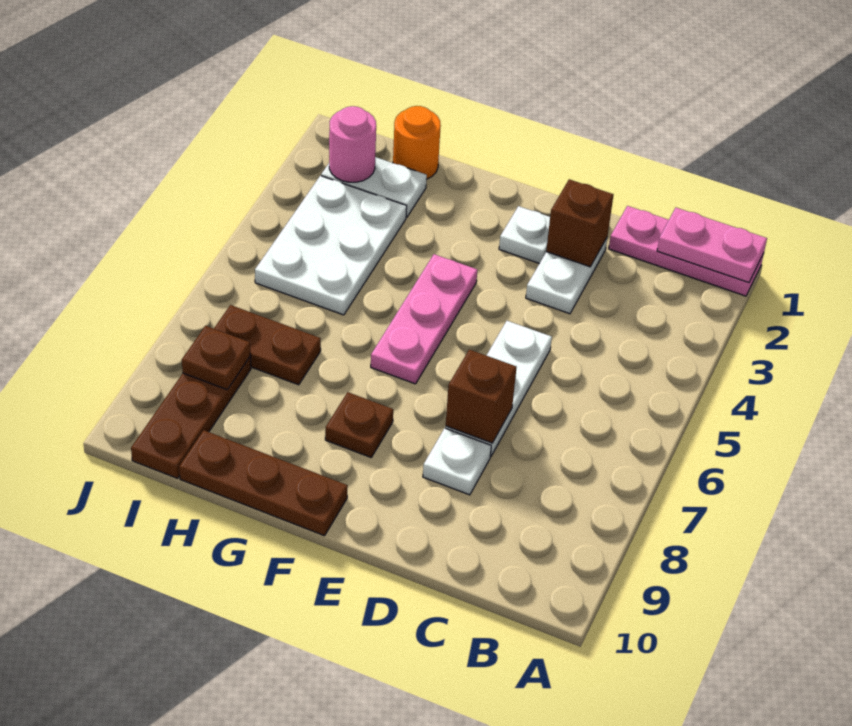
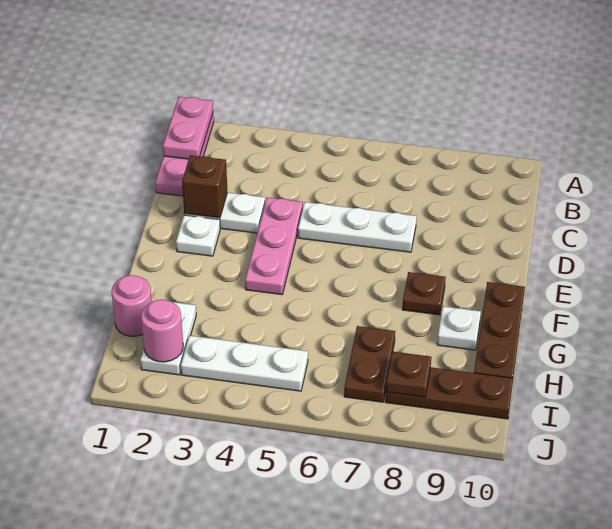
brown 1x1 brick [446,350,517,443] -> none
white 1x1 plate [423,428,491,495] -> white 1x1 plate moved to [437,306,481,350]
pink 1x3 plate [371,254,477,384] -> pink 1x3 plate turned to [245,197,303,295]
orange 1x1 round brick [393,106,441,179] -> pink 1x1 round brick [112,275,152,336]
white 2x3 plate [255,176,407,315] -> white 1x3 plate [181,336,308,391]

